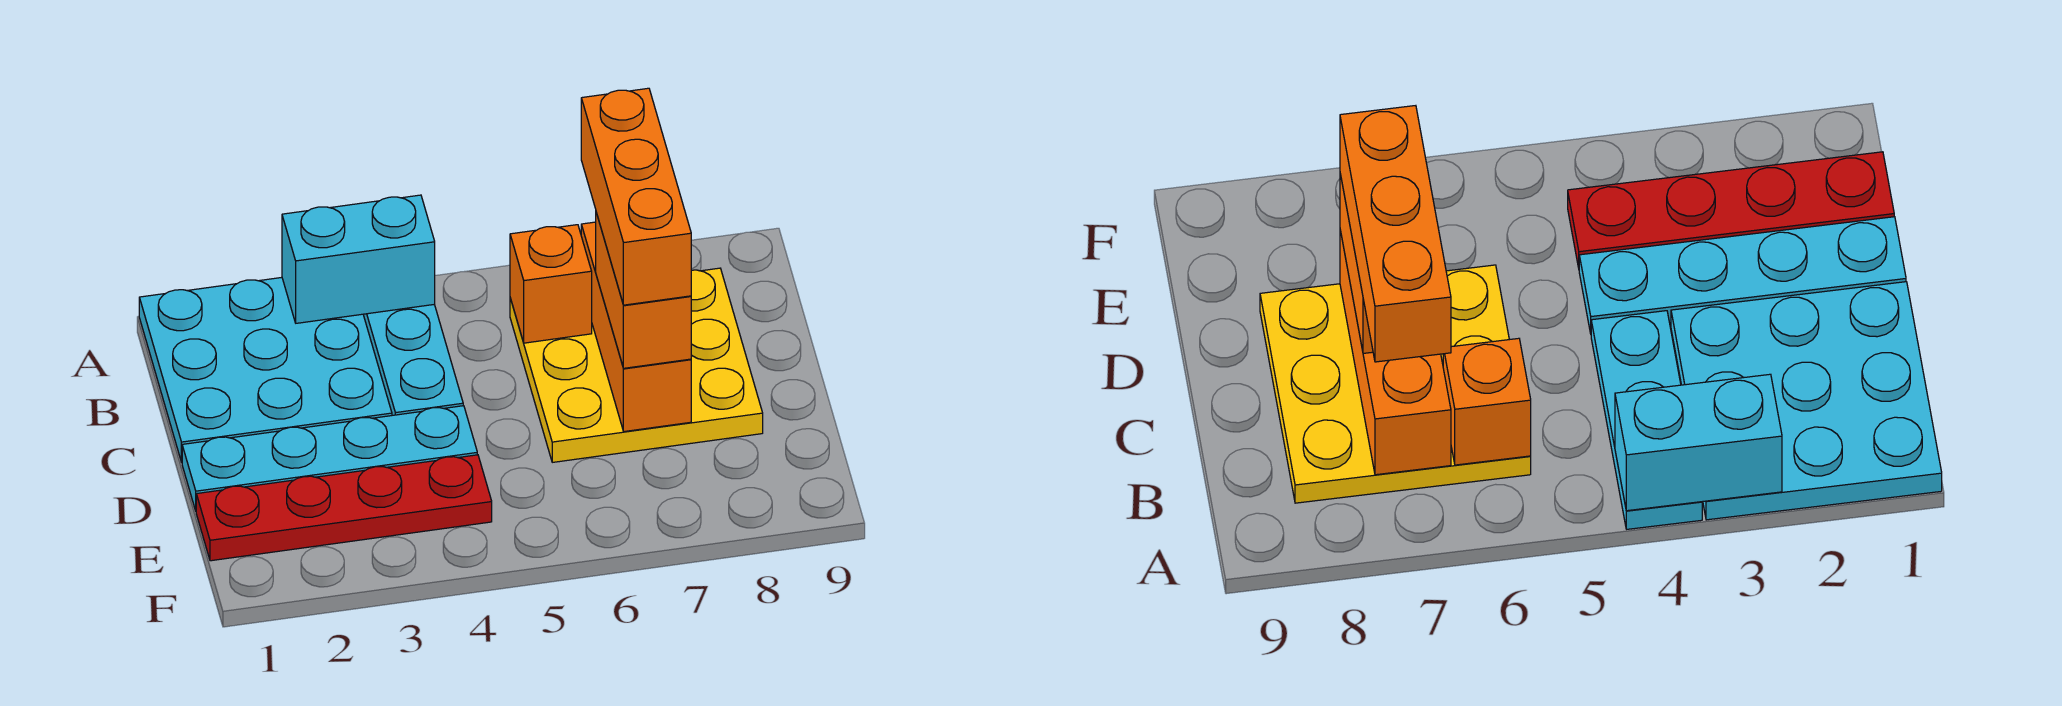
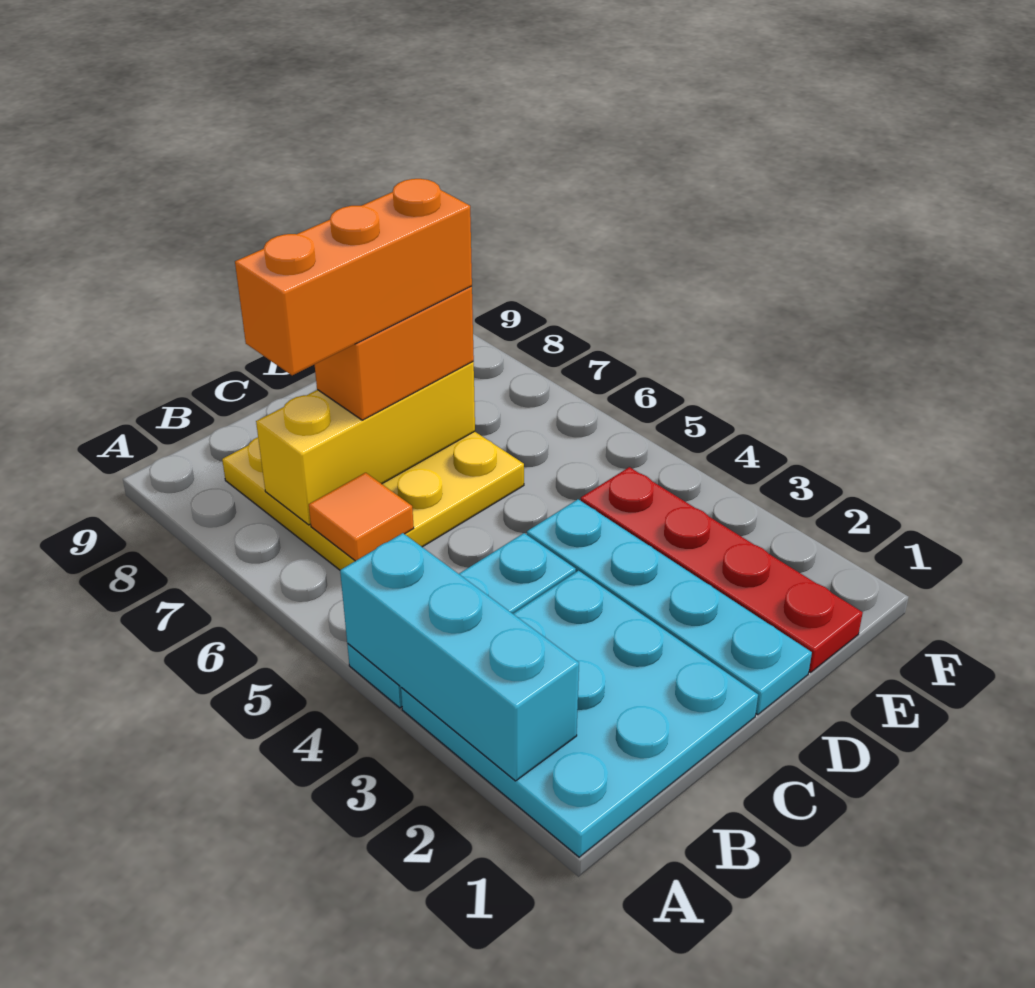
cyan 1x2 brick [282,195,435,323] -> cyan 1x3 brick [340,533,579,781]
orange 1x1 brick [510,225,592,343] -> orange 1x1 tile [309,473,414,561]
orange 1x3 brick [581,222,691,432] -> yellow 1x3 brick [256,362,475,525]

